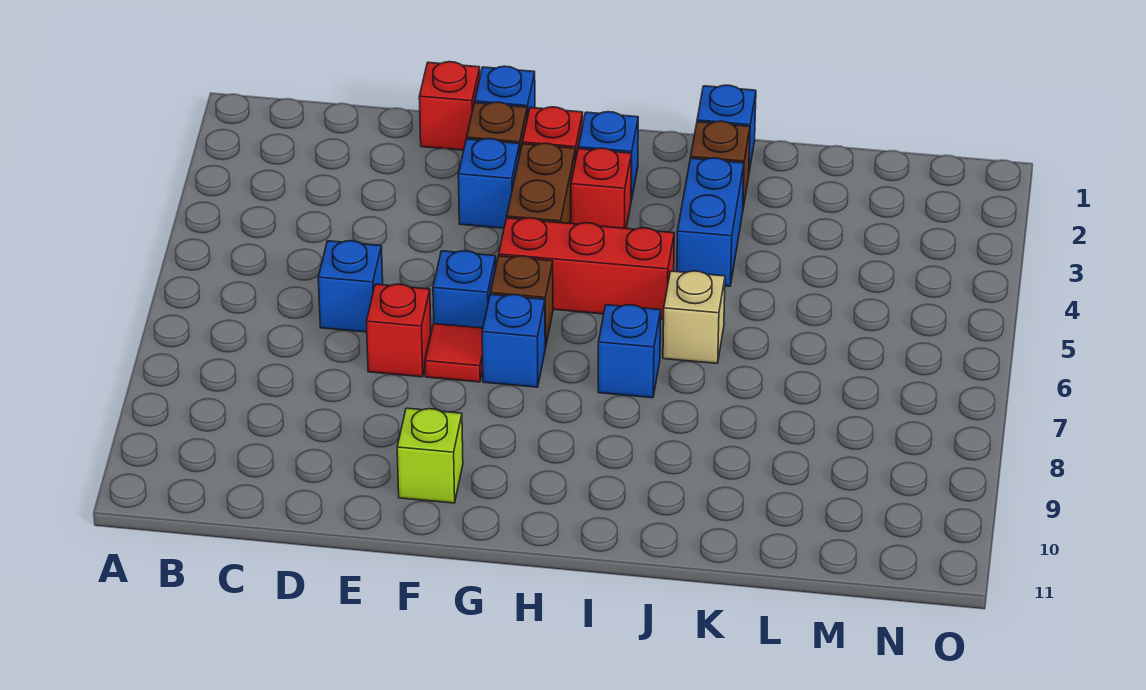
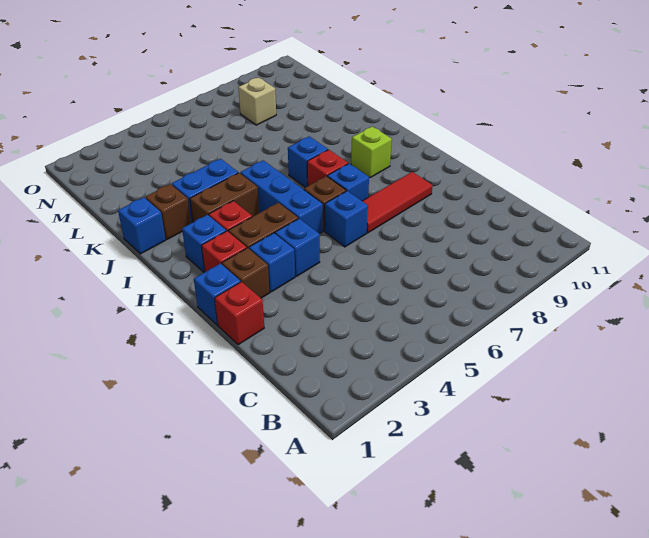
blue 1x1 brick [318,241,383,332] -> blue 1x1 brick moved to [275,219,320,276]
red 1x1 brick [366,284,431,377] -> red 1x1 brick moved to [307,150,348,186]
red 1x1 tile [425,324,483,382] -> red 1x3 tile [363,172,433,233]
lime 1x1 brick [397,408,463,503] -> lime 1x1 brick moved to [351,126,392,178]
red 1x3 brick [499,218,674,319] -> blue 1x3 brick [240,160,323,234]
none -> brown 1x2 brick [190,173,259,222]
tan 1x1 brick [663,271,725,363] -> tan 1x1 brick moved to [238,77,276,125]

